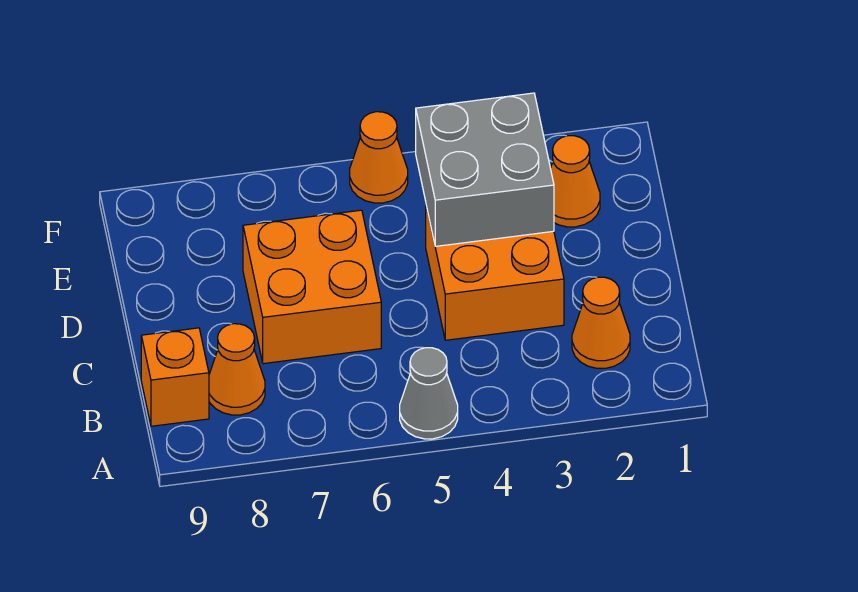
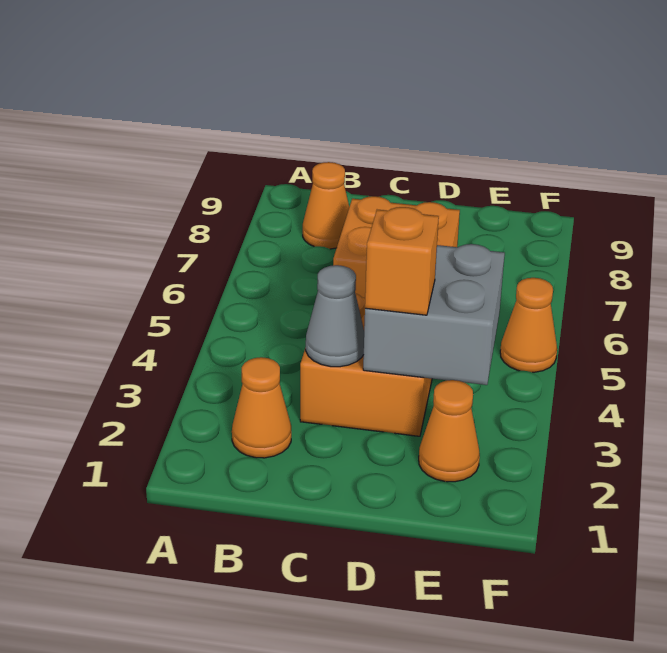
grey 1x1 cone [400,348,458,439] -> grey 1x1 cone moved to [306,265,364,367]
orange 1x1 brick [141,328,209,426] -> orange 1x1 brick moved to [365,207,439,315]

